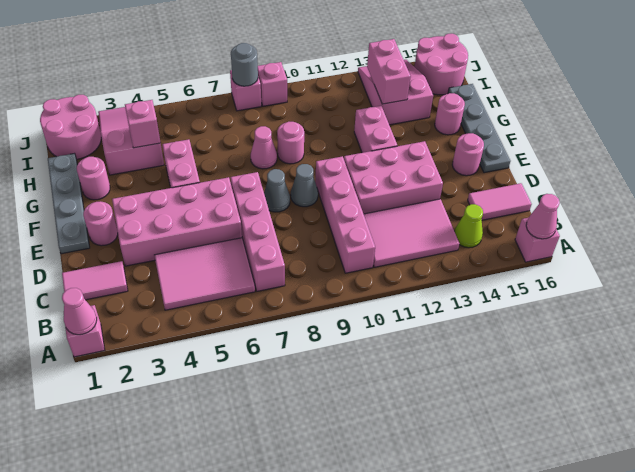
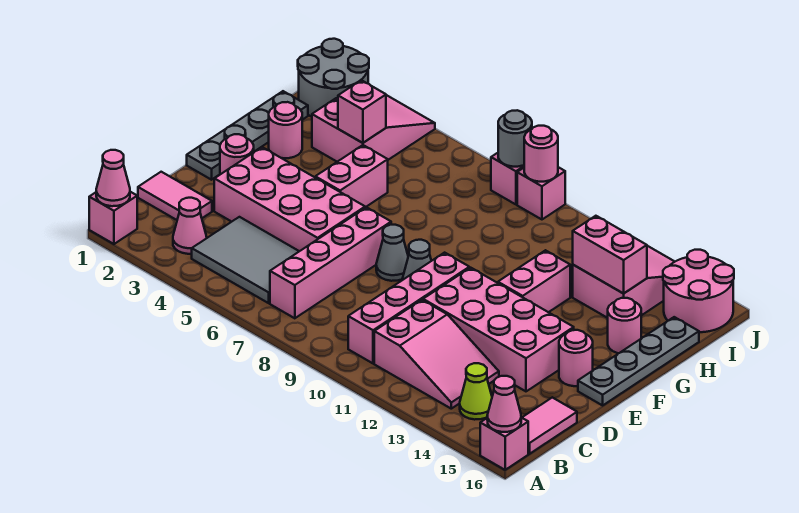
pink 2x3 tile [154,238,255,310] -> grey 2x3 tile [192,217,299,303]
pink 2x3 tile [364,199,459,267] -> pink 2x3 slope [374,300,499,409]
pink 1x2 tile [468,183,532,220] -> pink 1x2 tile turned to [522,397,577,454]
pink 2x3 brick [344,141,443,214] -> pink 2x4 brick [423,268,574,391]
pink 1x1 cone [251,126,277,169] -> pink 1x1 cone moved to [173,198,207,254]
pink 1x1 round brick [277,122,304,164] -> pink 1x1 round brick moved to [524,126,558,182]
pink 1x2 brick [367,39,411,104] -> pink 1x2 brick turned to [573,216,647,294]
pink 2x2 round brick [40,95,101,159] -> grey 2x2 round brick [298,39,369,117]

